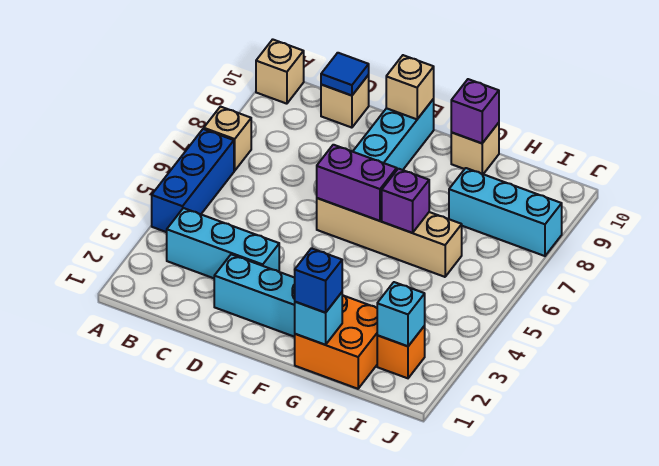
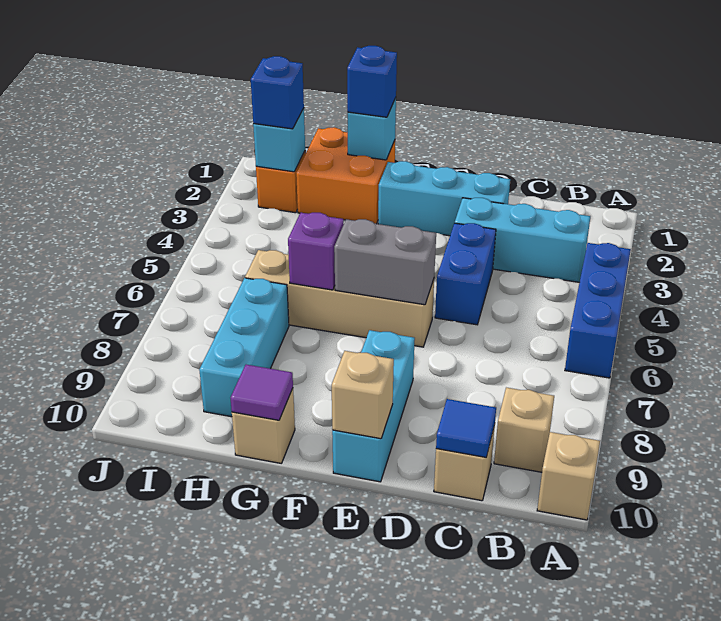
tan 1x1 brick [204,107,251,171] -> tan 1x1 brick moved to [494,388,554,472]
none -> blue 1x2 brick [435,223,496,325]
purple 1x2 brick [317,145,397,221] -> grey 1x2 brick [334,219,436,305]
purple 1x1 brick [451,79,499,143] -> purple 1x1 tile [231,365,293,420]
cyan 1x3 brick [449,168,562,256] -> cyan 1x3 brick turned to [199,278,289,417]
none -> blue 1x1 brick [251,56,304,129]

